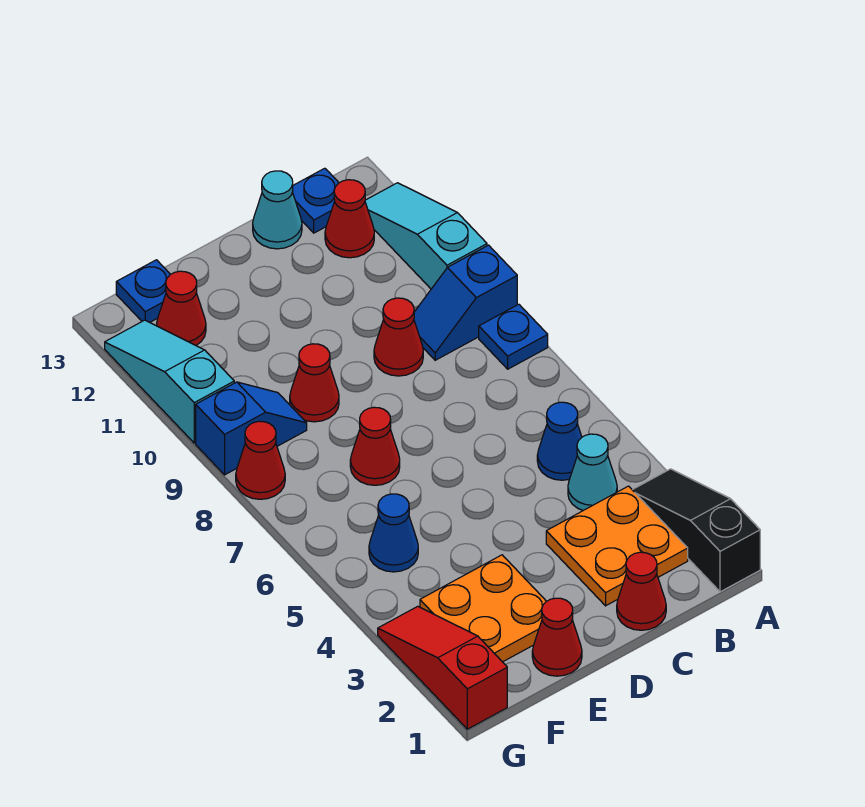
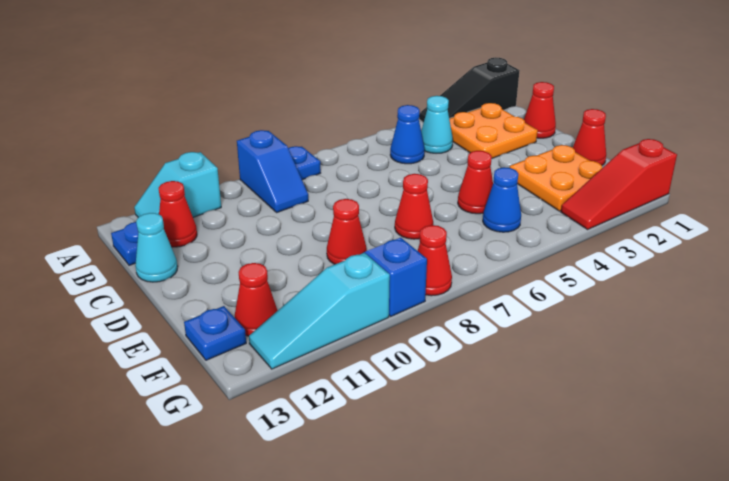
cyan 1x3 slope [365,183,487,289] -> cyan 1x2 slope [134,152,221,217]
red 1x1 cone [374,298,423,376] -> red 1x1 cone moved to [458,151,493,214]

